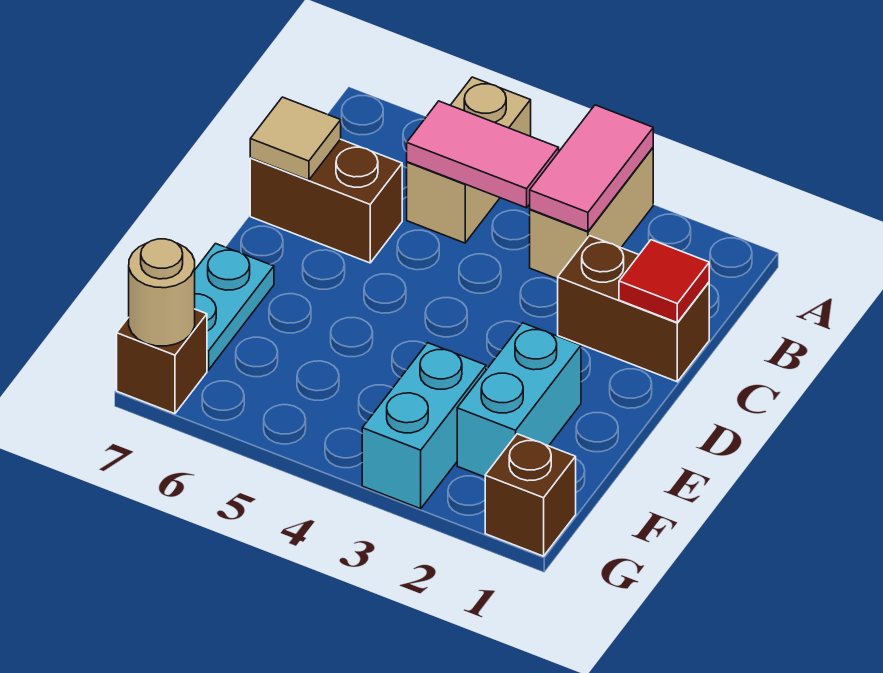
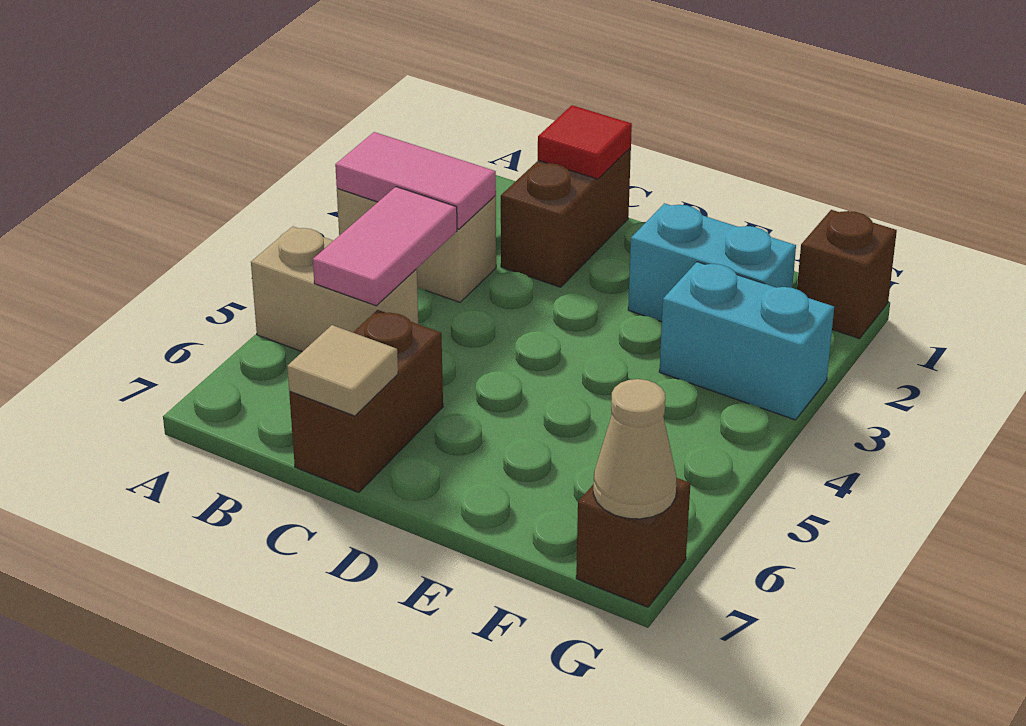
cyan 1x2 plate [195,244,274,370] -> none
tan 1x1 round brick [129,239,195,346] -> tan 1x1 cone [593,379,676,519]

